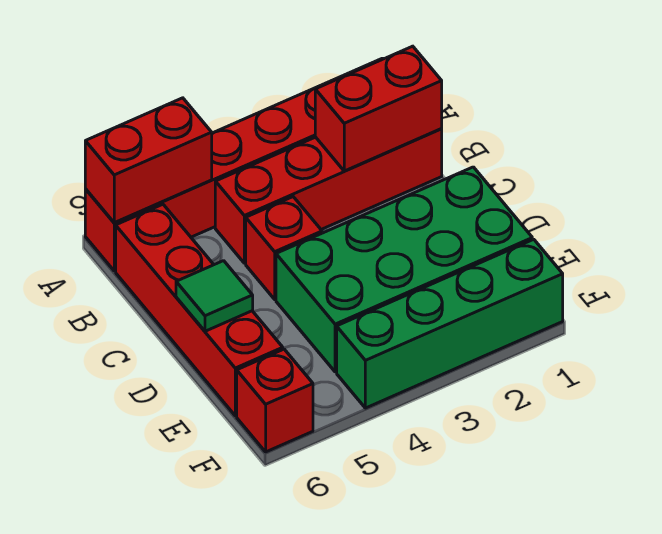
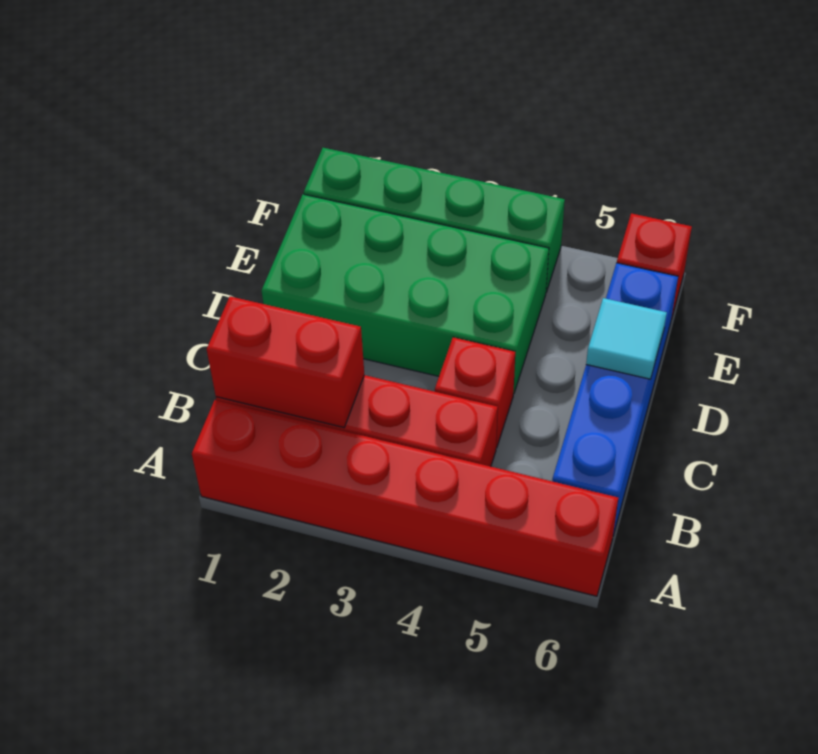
red 1x2 brick [85,98,212,223] -> none
red 1x4 brick [116,204,283,416] -> blue 1x4 brick [552,263,678,535]
green 1x1 tile [176,261,253,331] -> cyan 1x1 tile [586,298,667,379]

